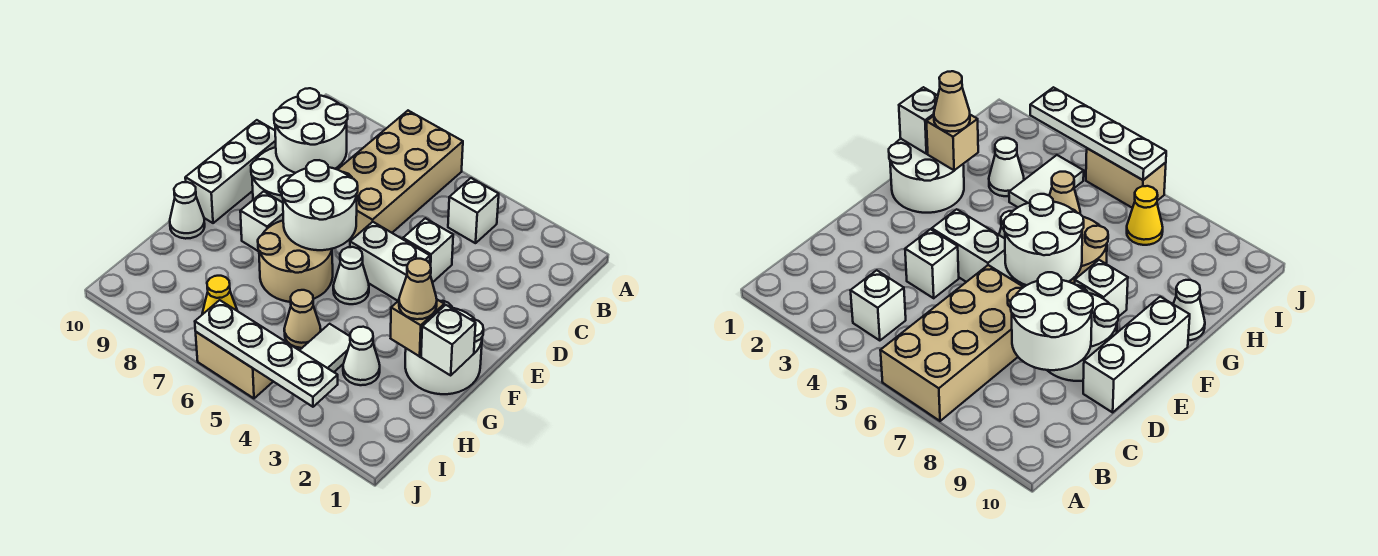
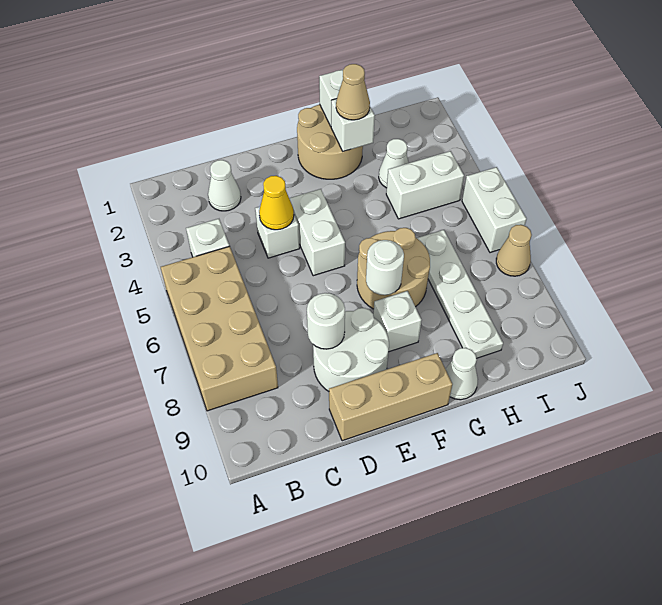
tan 2x4 brick [338,111,463,239] -> tan 2x4 brick turned to [161,246,278,411]
white 2x2 round brick [274,88,348,173] -> white 1x1 round brick [307,293,345,349]
white 1x3 brick [185,120,276,223] -> tan 1x3 brick [329,353,452,441]
white 2x2 round brick [282,160,358,250] -> white 1x1 round brick [366,240,404,295]
white 2x2 round brick [405,301,484,394] -> tan 2x2 round brick [297,104,363,179]
white 1x1 cone [333,247,369,304] -> white 1x1 cone moved to [208,160,241,211]
tan 1x1 brick [391,300,444,357] -> white 1x1 brick [331,99,375,151]
white 1x2 tile [300,324,350,372] -> white 1x2 brick [386,151,464,219]
tan 1x1 cone [284,290,321,348] -> tan 1x1 cone moved to [496,225,532,276]
yellow 1x1 cone [202,276,237,315] -> yellow 1x1 cone moved to [259,176,294,230]
white 1x4 plate [195,300,338,407] -> white 1x4 plate moved to [417,230,503,358]
tan 1x2 brick [196,332,273,398] -> white 1x2 brick [462,167,527,253]

